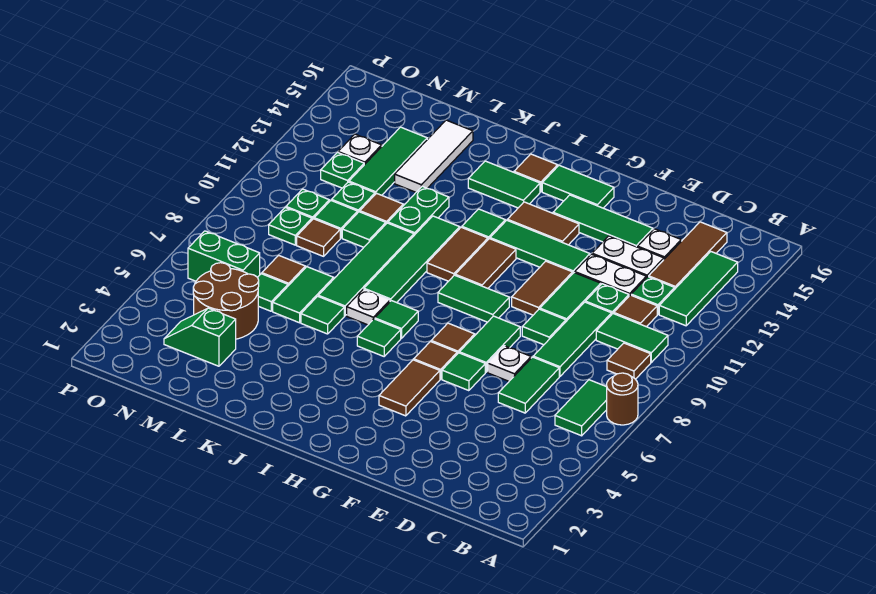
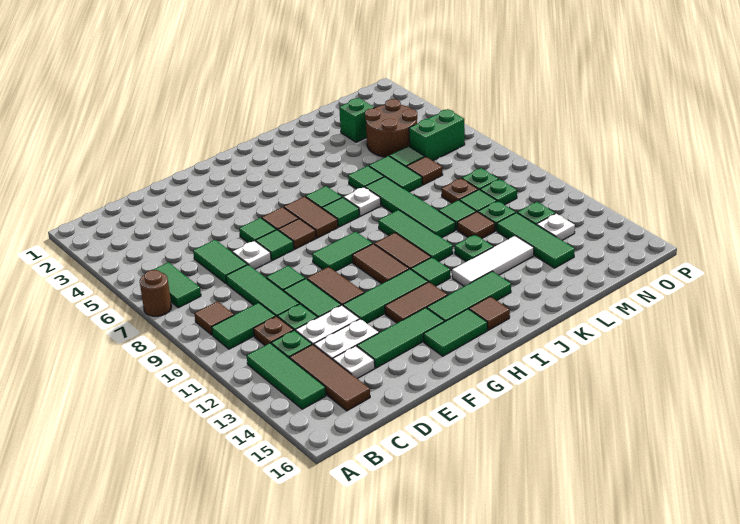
brown 1x1 tile [614,295,657,327] -> brown 1x1 plate [253,316,294,345]
green 1x2 tile [459,316,520,372] -> green 1x1 tile [256,230,294,260]
brown 1x2 tile [379,360,440,416] -> brown 1x2 tile moved to [284,197,338,238]
green 1x2 tile [468,161,540,208] -> green 1x3 tile [427,271,511,322]
green 1x4 tile [364,216,460,303] -> green 1x3 tile [378,210,453,262]
green 1x2 plate [388,186,449,235] -> green 1x1 plate [455,235,493,262]
white 1x3 tile [395,120,473,192] -> white 1x3 tile turned to [452,236,534,286]
brown 1x1 tile [297,219,340,256] -> brown 1x1 plate [442,178,478,203]

